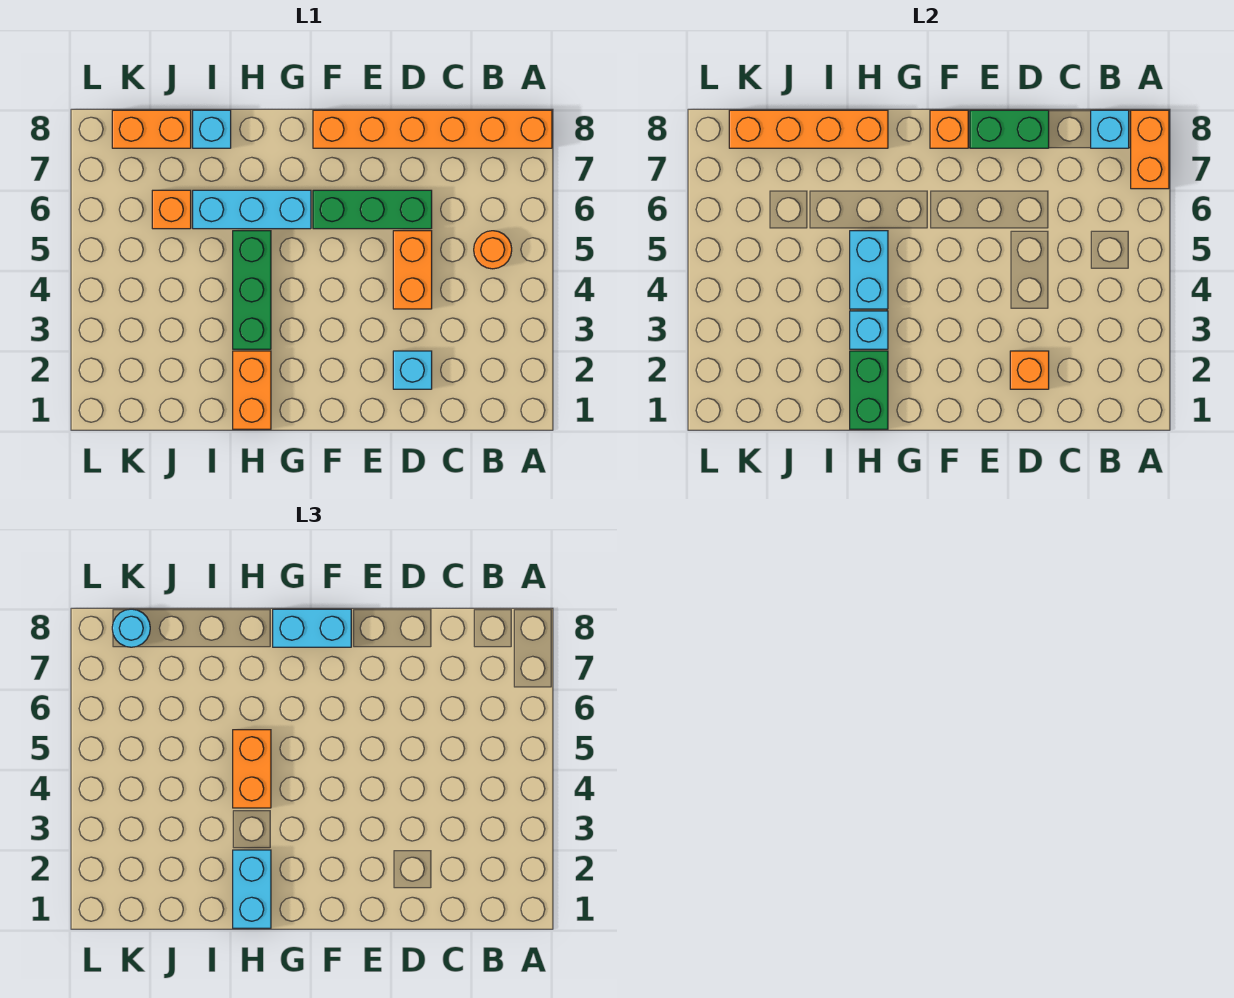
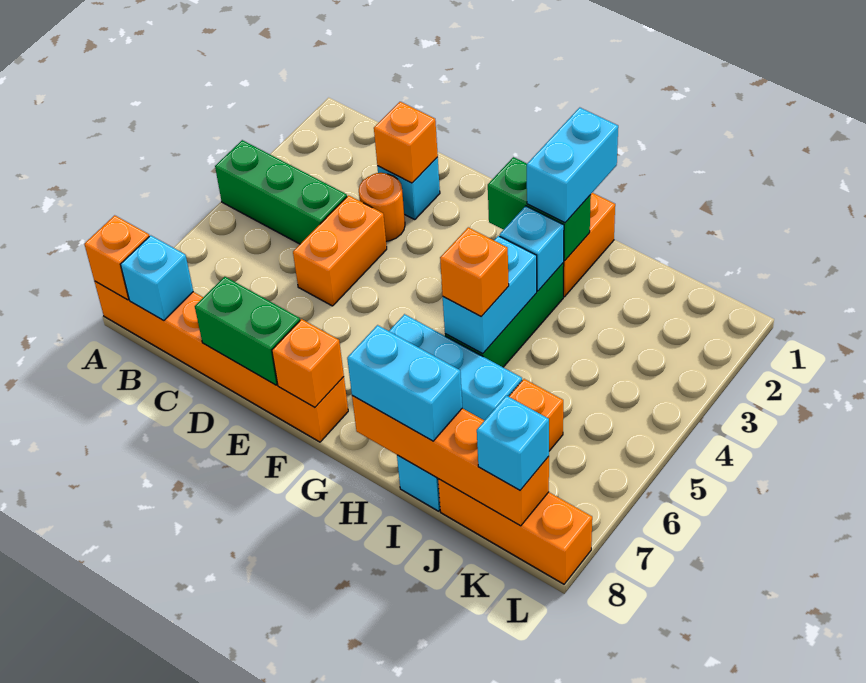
orange 1x2 brick [1131,110,1169,189] -> orange 1x1 brick [84,215,149,300]
orange 1x1 round brick [474,231,512,269] -> orange 1x1 round brick moved to [359,173,405,241]
green 1x3 brick [313,190,432,229] -> green 1x3 brick moved to [215,140,347,244]
cyan 1x2 brick [273,609,351,647] -> cyan 1x2 brick moved to [347,325,462,441]
green 1x2 brick [850,351,888,429] -> green 1x2 brick turned to [488,157,591,260]
orange 1x2 brick [233,730,271,808] -> orange 1x1 brick [440,227,509,316]
orange 1x2 brick [112,110,191,148] -> orange 1x3 brick [438,479,592,584]
cyan 1x1 round brick [112,609,150,647] -> cyan 1x1 brick [477,396,549,490]

